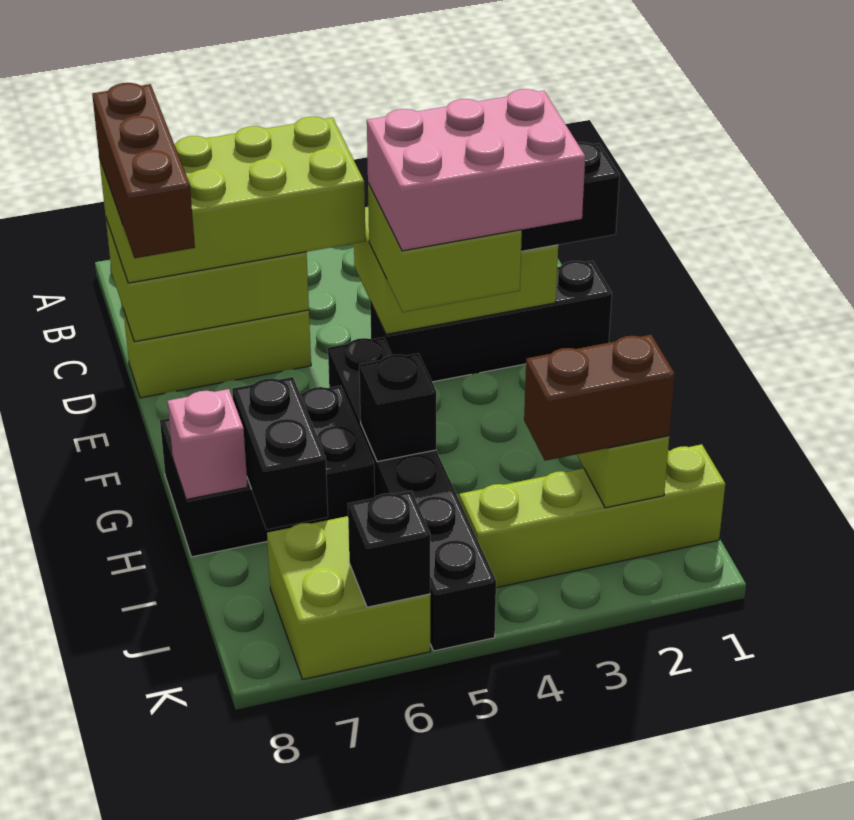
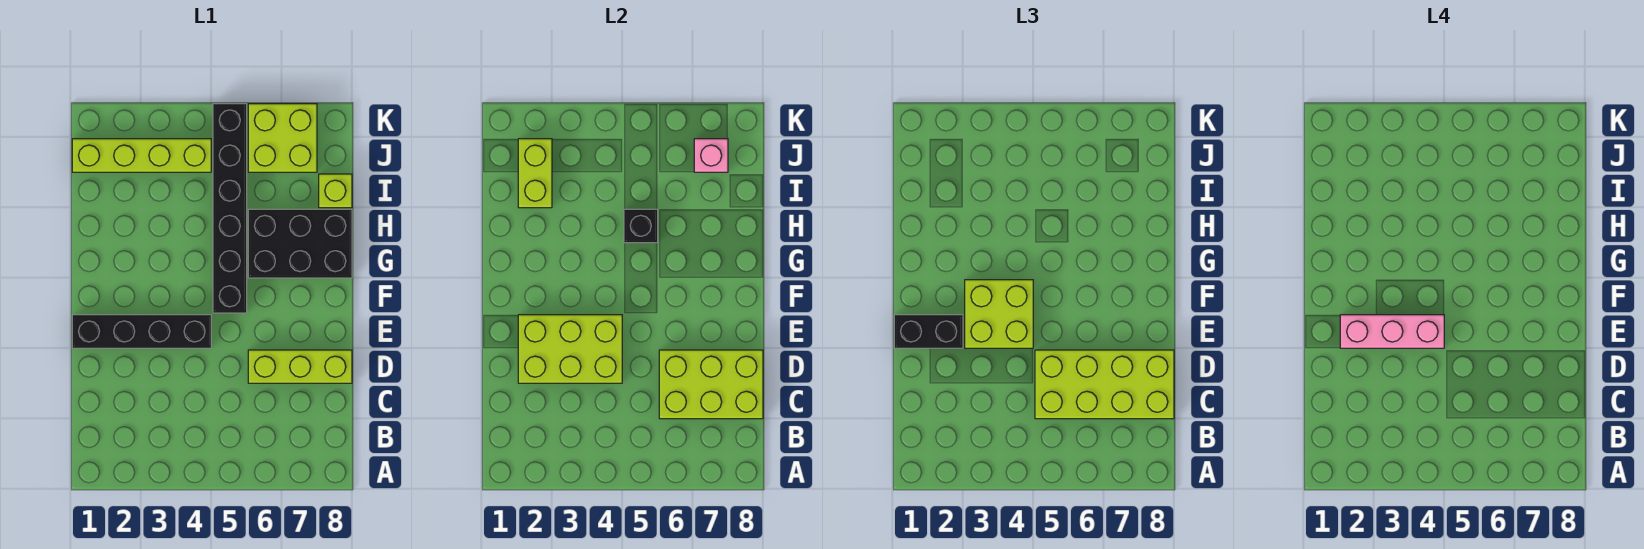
brown 1x3 brick [92,83,195,258] -> none
pink 2x3 brick [367,89,585,251] -> pink 1x3 brick [1340,315,1444,348]
black 1x2 brick [232,377,328,530] -> none
pink 1x1 brick [168,389,247,499] -> pink 1x1 brick moved to [694,139,728,172]
none -> lime 1x1 brick [319,174,352,208]
brown 1x2 brick [524,335,675,461] -> none
black 1x1 brick [348,491,430,607] -> none

